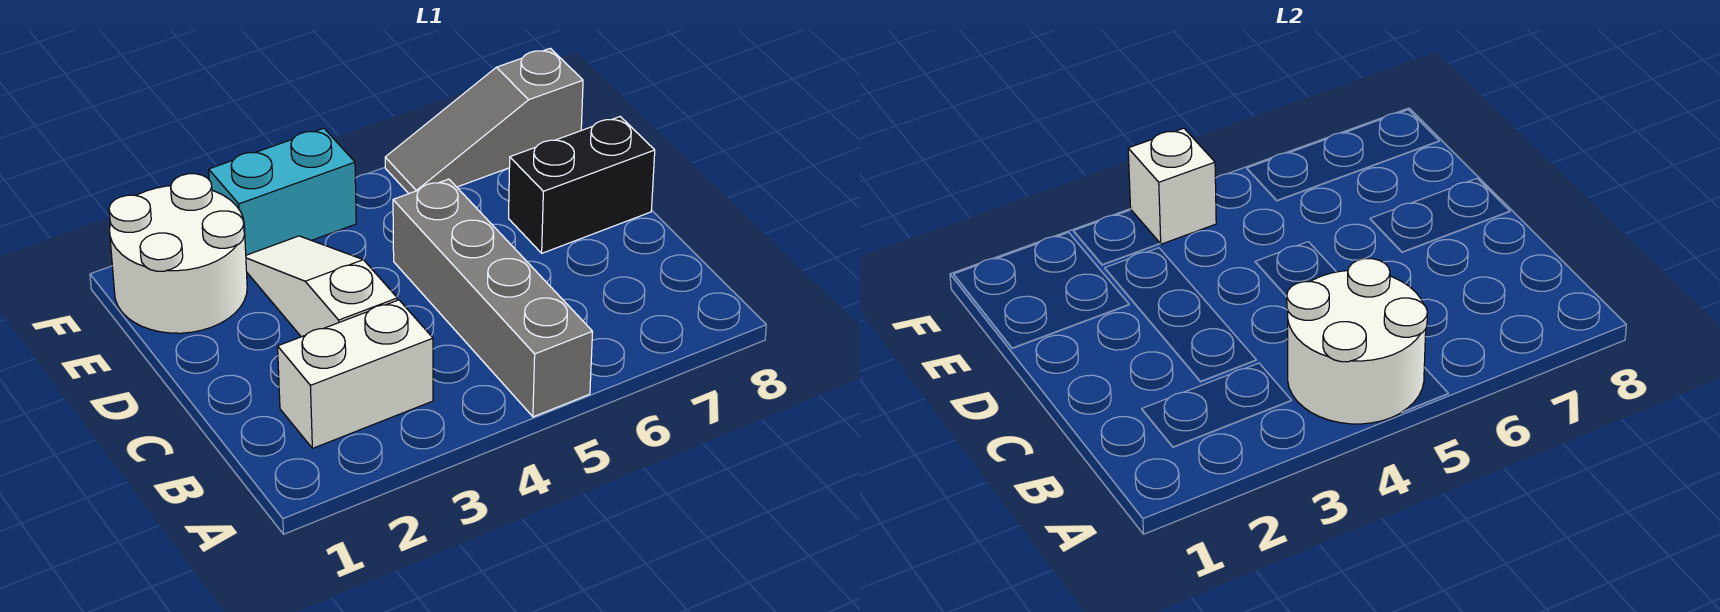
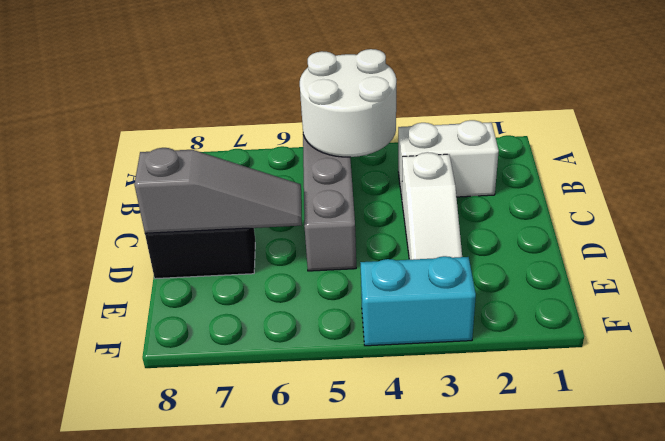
white 2x2 round brick [109,174,247,333] -> none
white 1x1 brick [1128,128,1216,244] -> none
grey 1x3 slope [385,48,583,193] -> grey 1x3 slope moved to [134,148,302,233]

